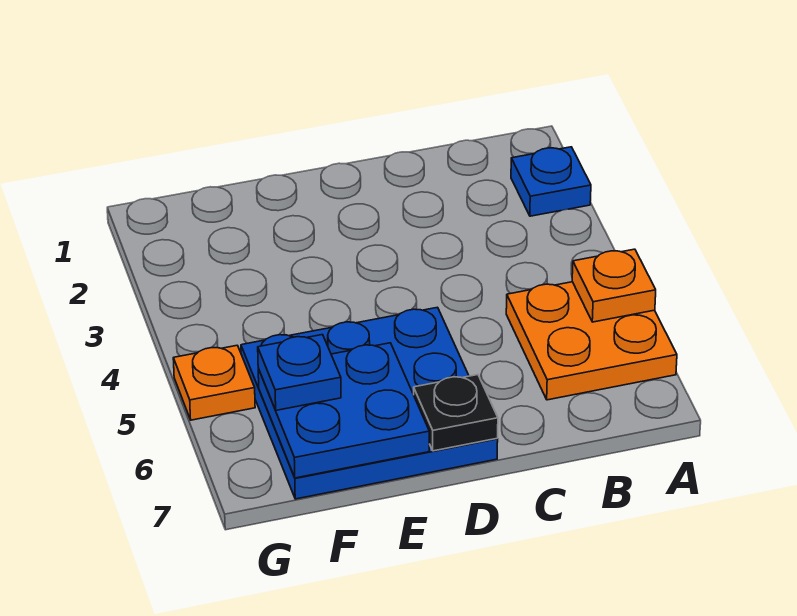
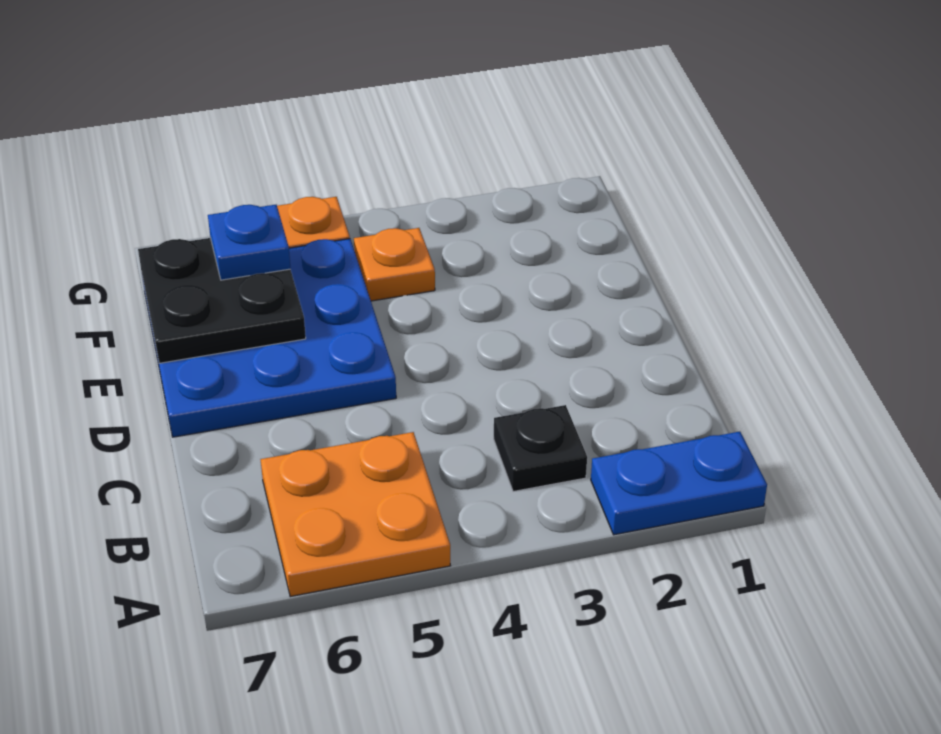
blue 1x1 plate [511,147,591,216] -> blue 1x2 plate [591,432,767,535]
orange 1x1 plate [572,249,656,322] -> orange 1x1 plate moved to [354,228,435,301]
black 1x1 plate [414,375,498,451] -> black 1x1 plate moved to [494,405,587,492]
blue 2x2 plate [258,343,429,478] -> black 2x2 plate [138,238,306,363]

